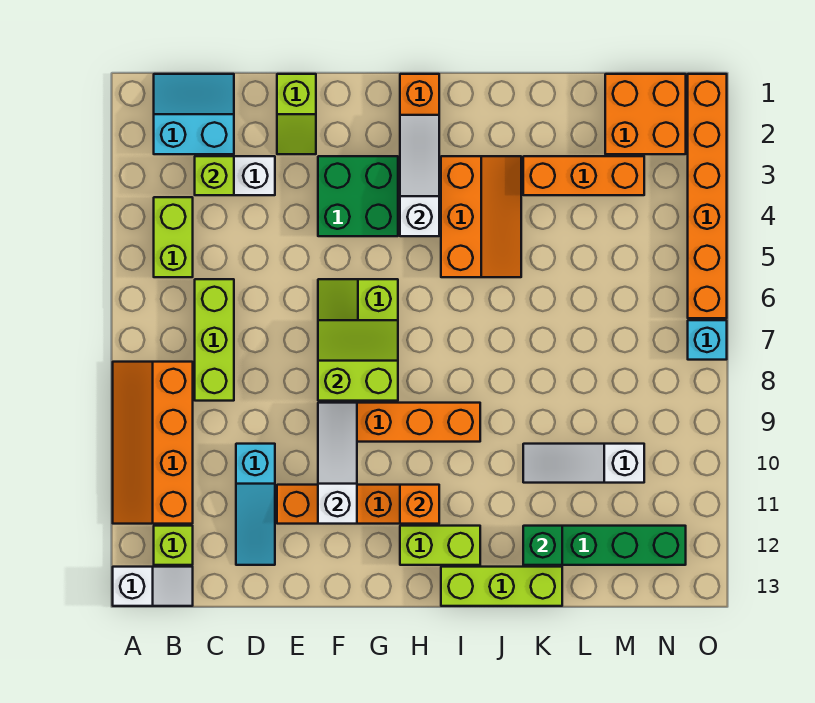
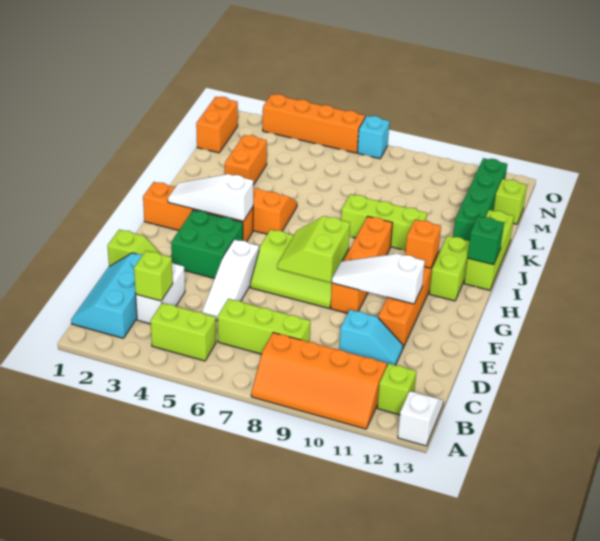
cyan 2x2 slope [154,74,234,154] -> cyan 2x3 slope [71,253,142,338]
cyan 1x3 slope [236,444,275,565] -> cyan 1x2 slope [339,310,403,365]
none -> lime 1x3 brick [341,194,427,251]
orange 1x3 brick [523,156,644,195] -> orange 1x2 brick [225,135,267,185]
white 1x3 slope [523,444,644,483] -> white 1x3 slope moved to [202,239,259,321]
green 1x1 brick [523,526,562,565] -> green 1x1 brick moved to [468,216,504,265]
orange 2x2 brick [605,74,686,154] -> orange 1x2 brick [196,97,238,153]
none -> lime 1x1 brick [494,179,527,224]
orange 1x6 brick [688,74,727,318] -> orange 1x4 brick [263,94,365,153]

